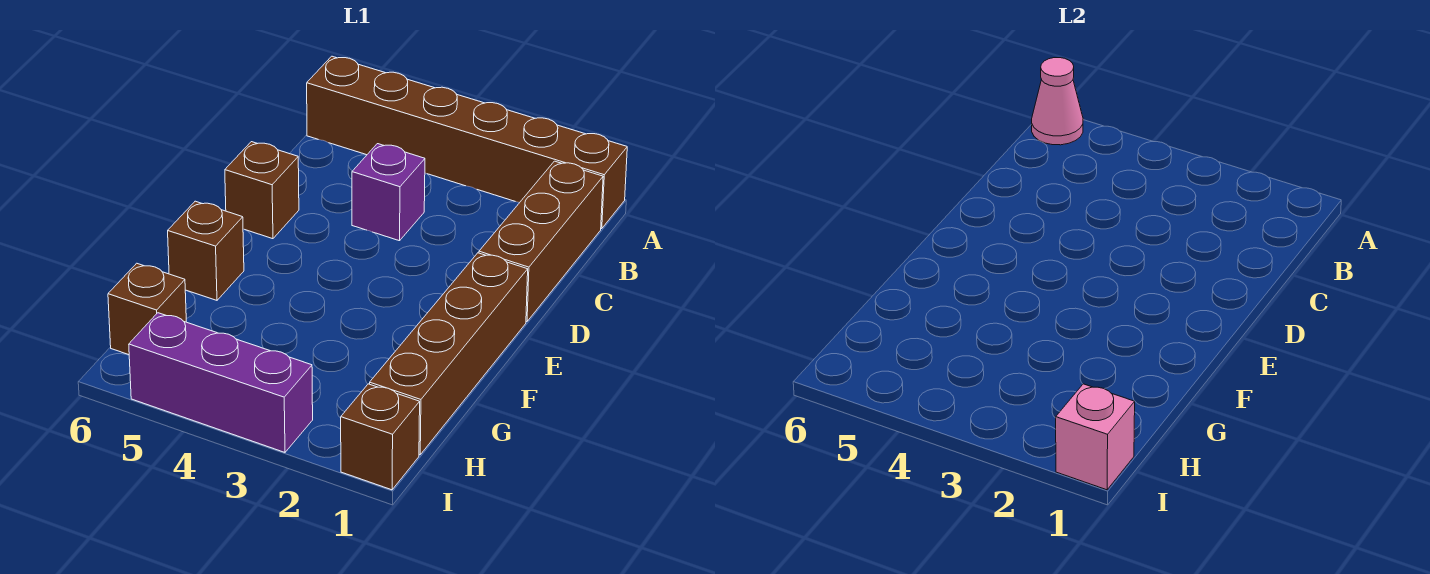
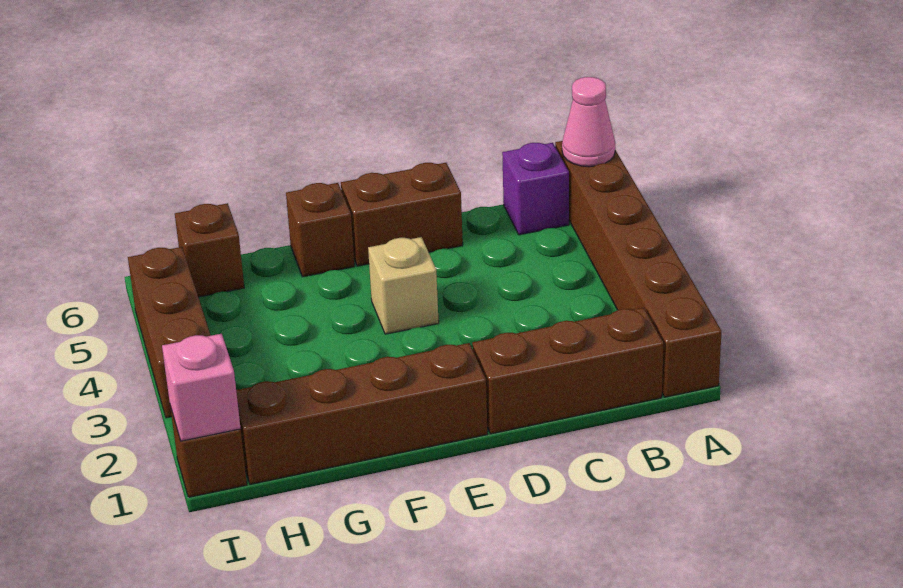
purple 1x1 brick [352,144,425,241] -> purple 1x1 brick moved to [502,143,569,235]
brown 1x1 brick [225,142,299,239] -> brown 1x2 brick [341,163,463,266]
none -> tan 1x1 brick [368,237,439,334]
purple 1x3 brick [129,313,313,452] -> brown 1x3 brick [128,247,211,418]

